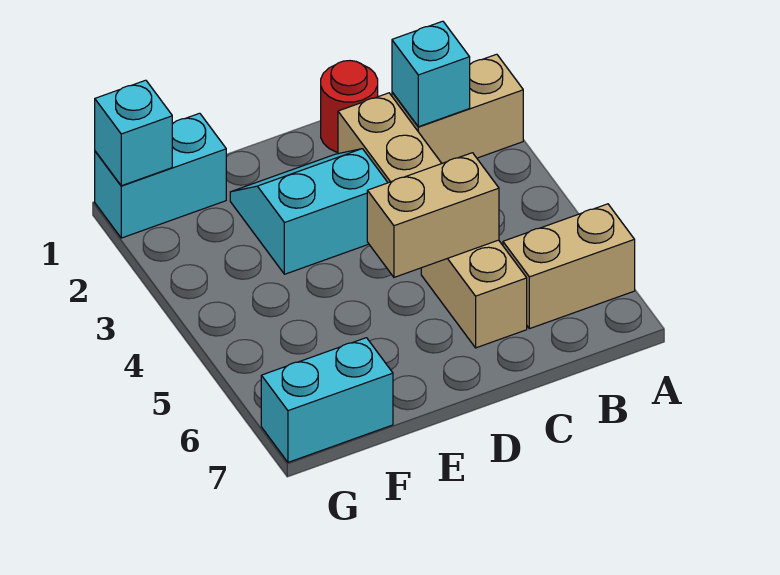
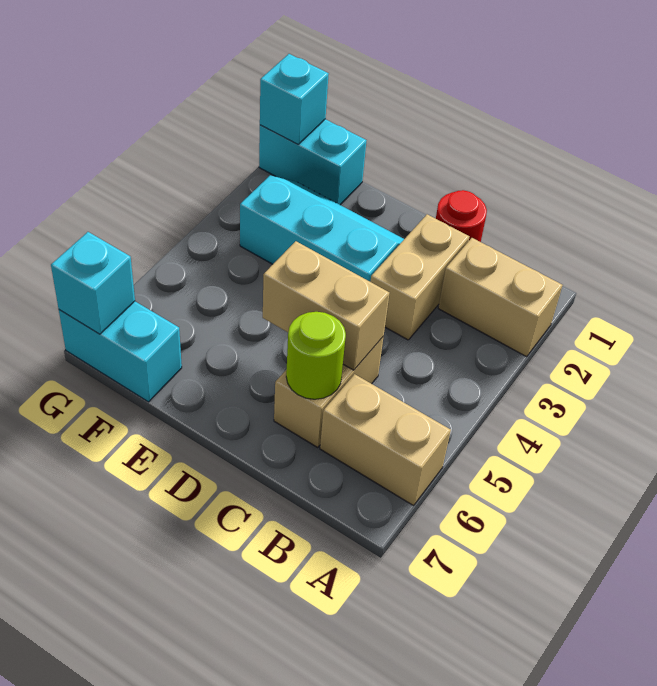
cyan 1x1 brick [392,21,470,127] -> cyan 1x1 brick moved to [51,232,135,334]
none -> lime 1x1 round brick [286,312,346,399]
cyan 2x2 slope [230,149,388,274] -> cyan 2x3 slope [240,175,404,281]

